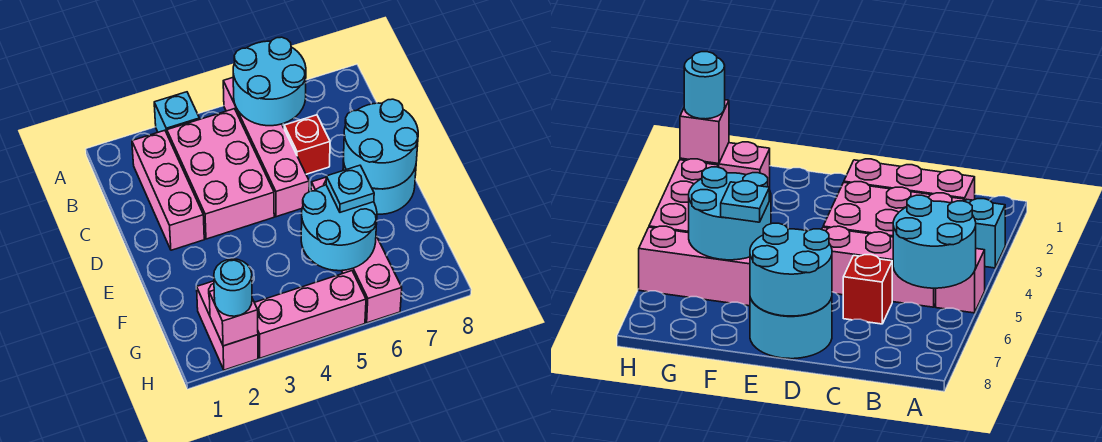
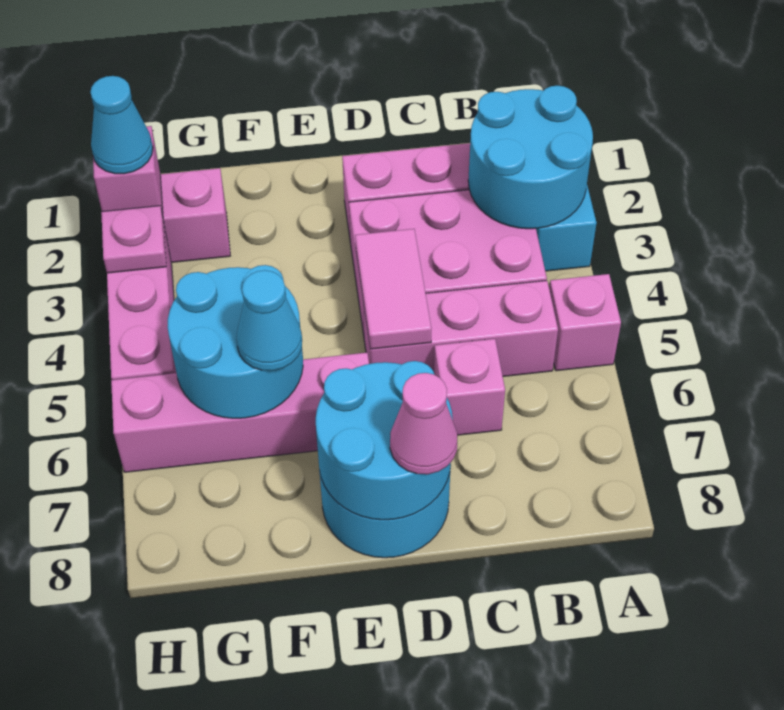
cyan 2x2 round brick [233,37,306,126] -> cyan 2x2 round brick moved to [468,86,593,229]
red 1x1 brick [284,115,330,174] -> pink 1x1 brick [434,339,505,435]
none -> pink 1x2 tile [355,229,432,349]
none -> pink 1x1 cone [390,373,458,474]
cyan 1x1 plate [326,165,374,212] -> cyan 1x1 cone [236,270,302,371]
cyan 1x1 round brick [214,259,252,316] -> cyan 1x1 cone [90,76,153,174]
none -> pink 1x1 plate [101,206,166,273]

